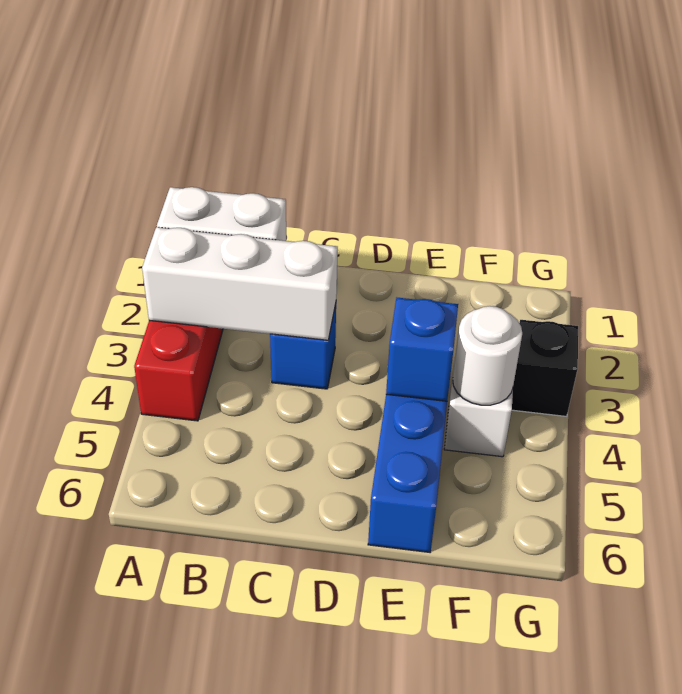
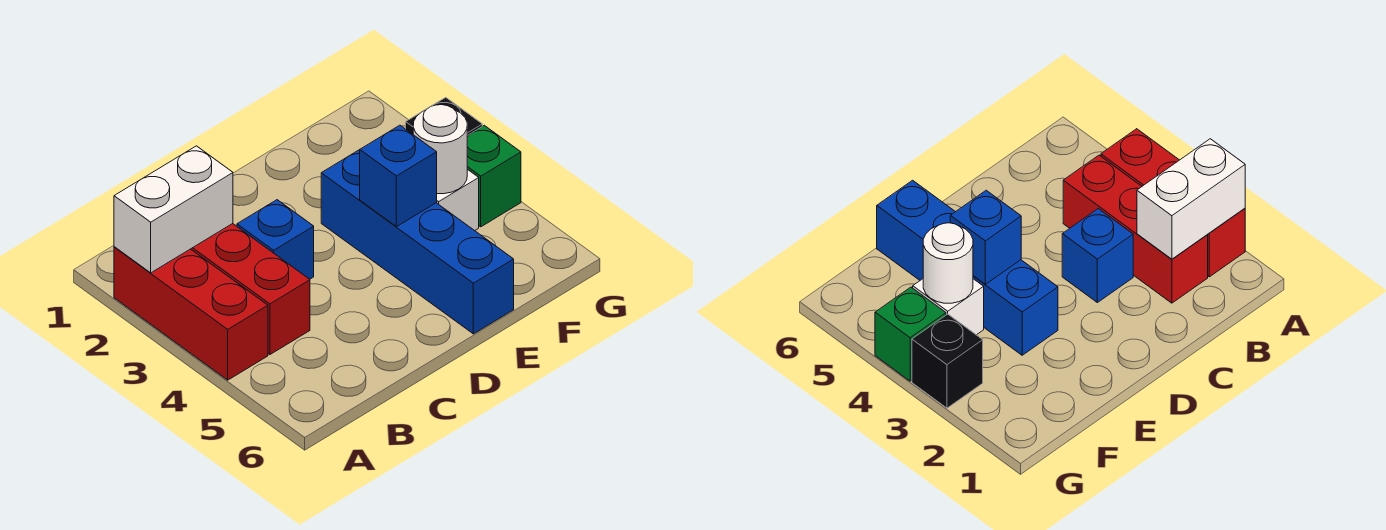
white 1x3 brick [142,227,338,340] -> none
none -> red 1x3 brick [191,224,310,354]
none -> green 1x1 brick [467,125,521,227]

